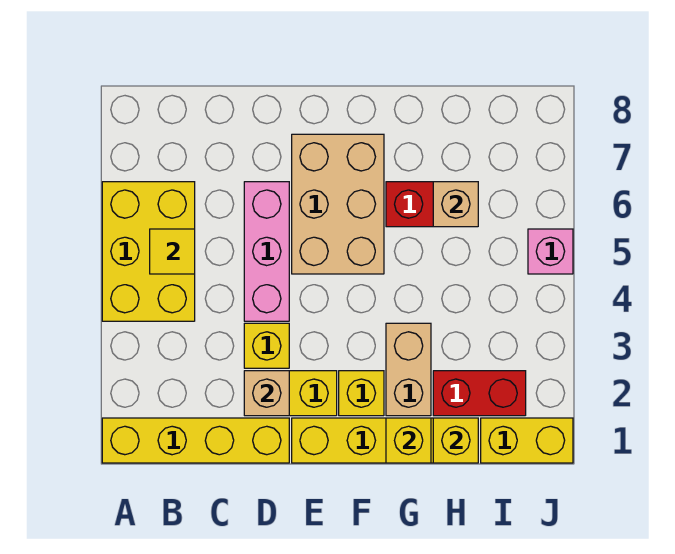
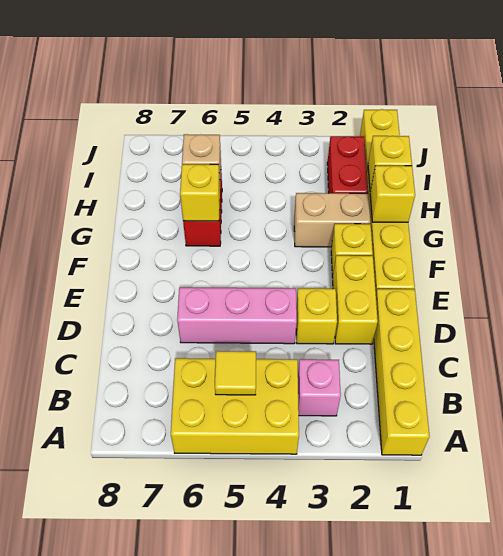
tan 1x1 brick [244,371,289,416] -> none
tan 2x3 brick [292,134,384,274] -> none
none -> yellow 1x1 brick [180,164,220,221]
pink 1x1 brick [528,229,573,274] -> pink 1x1 brick moved to [298,359,341,416]

